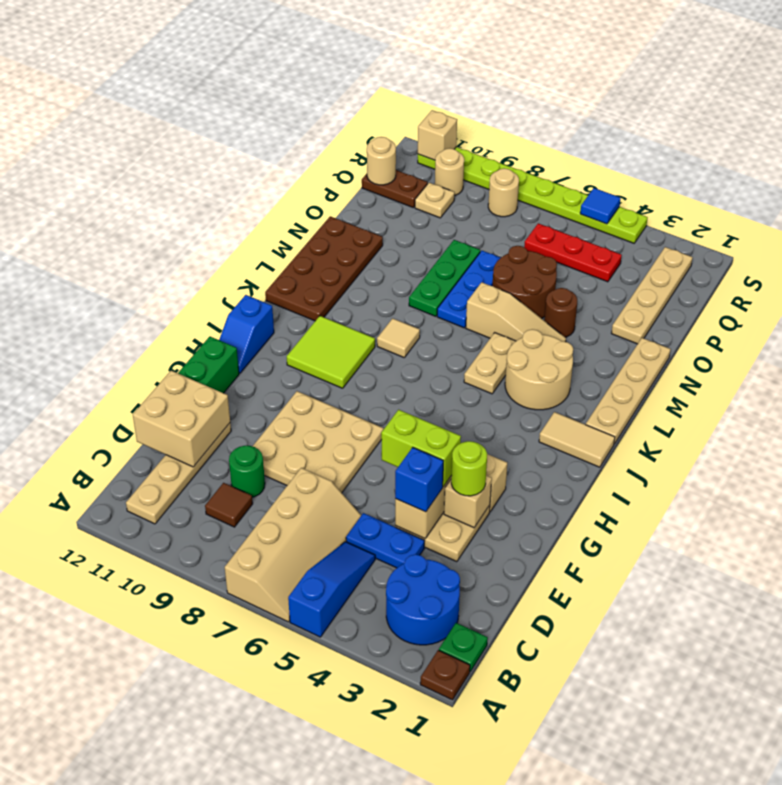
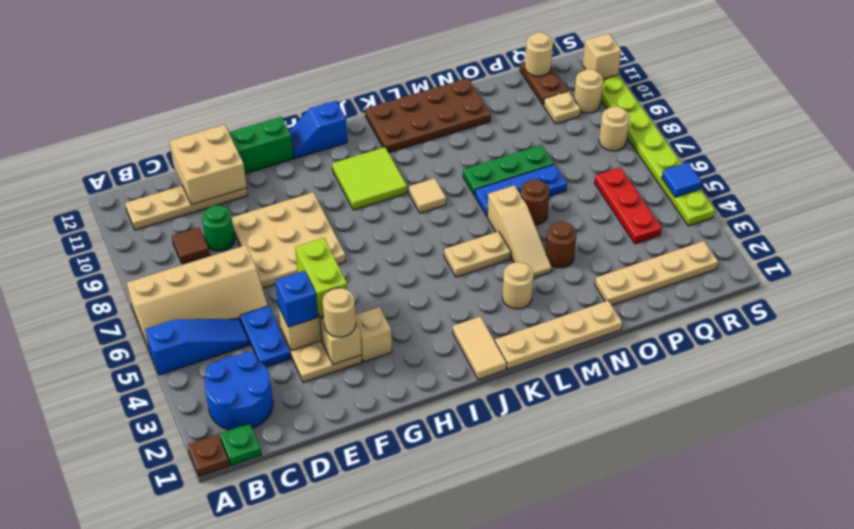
lime 1x1 round brick [451,441,487,496] -> tan 1x1 round brick [323,288,356,337]
tan 2x2 round brick [505,329,573,410] -> tan 1x1 round brick [502,262,534,309]
brown 2x2 round brick [492,246,557,319] -> brown 1x1 round brick [520,180,549,225]

